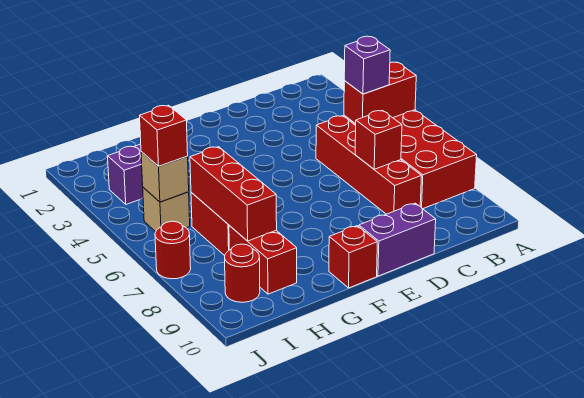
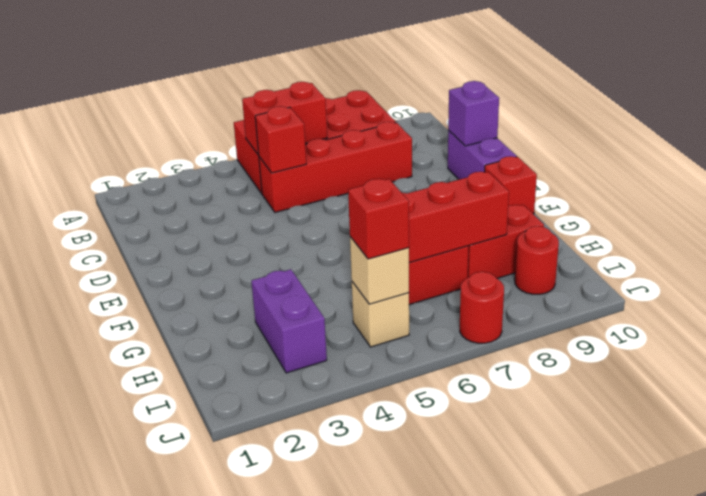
red 1x2 brick [344,62,416,124] -> red 1x2 brick turned to [242,82,327,155]
purple 1x1 brick [344,36,390,94] -> purple 1x1 brick moved to [448,81,499,146]
red 1x1 brick [355,111,402,169] -> red 1x1 brick moved to [255,106,306,173]

